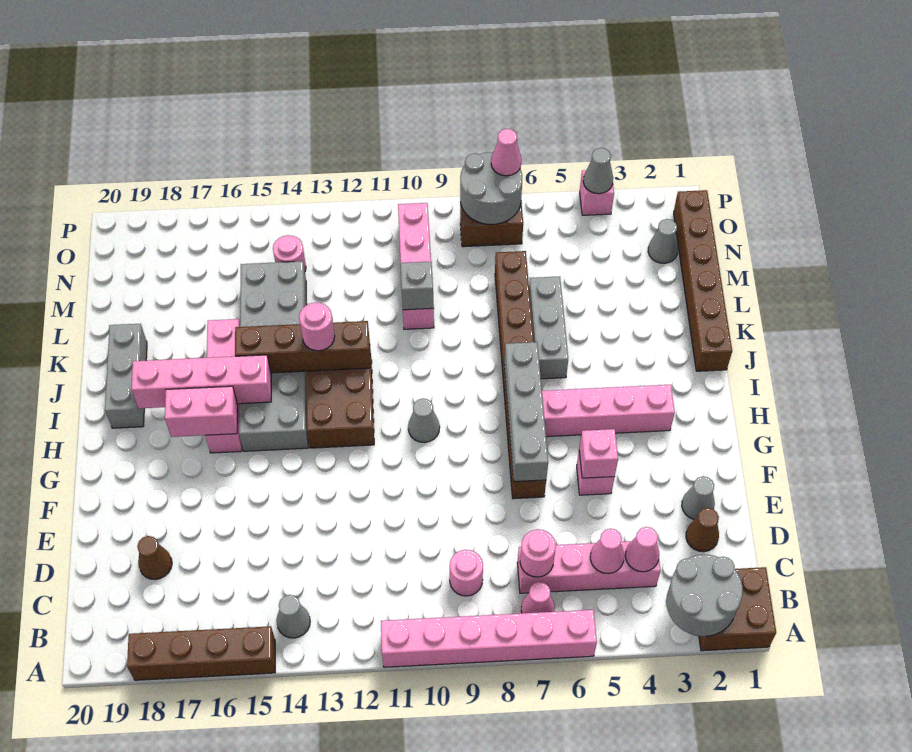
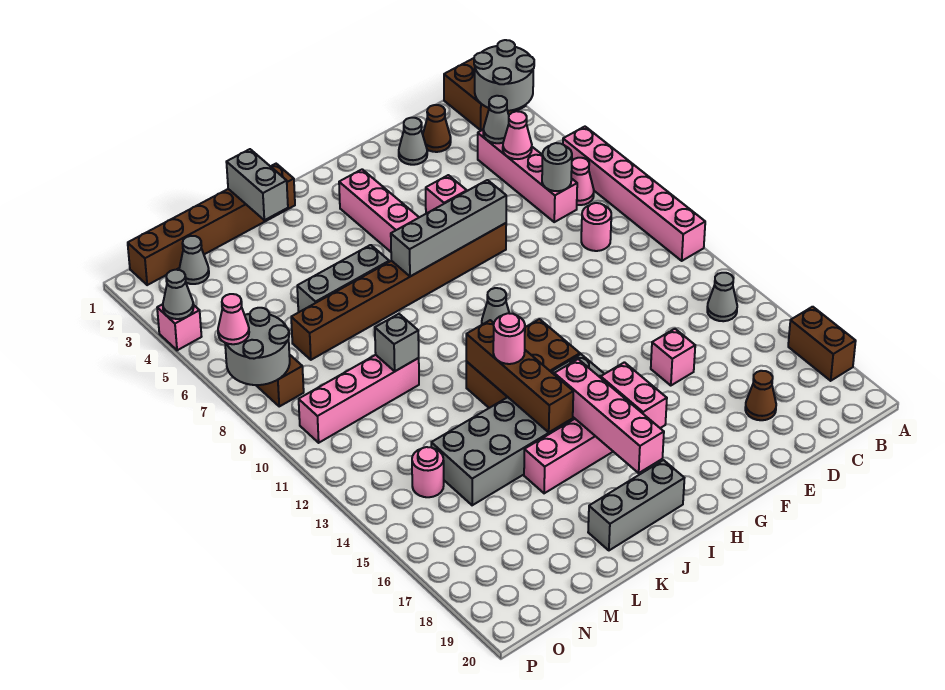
brown 1x4 brick [127,626,275,680] -> brown 1x2 brick [788,307,856,381]
pink 1x1 cone [625,527,659,572] -> grey 1x1 cone [483,96,509,143]
pink 1x1 round brick [520,529,556,577] -> grey 1x1 round brick [542,143,572,191]
pink 1x1 brick [579,429,618,478] -> pink 1x1 brick moved to [651,329,695,386]
none -> grey 1x2 brick [226,149,288,220]

